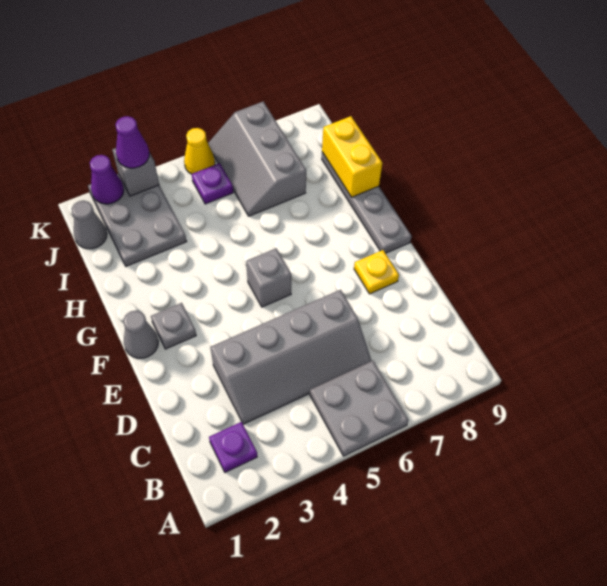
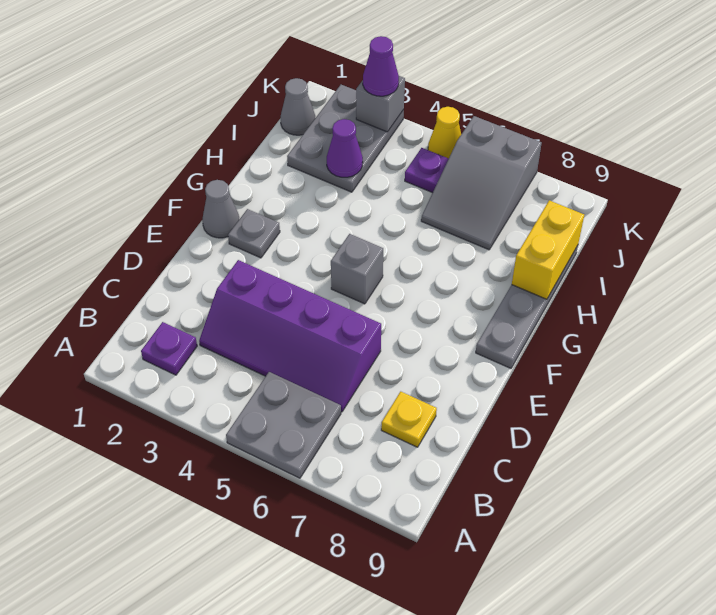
grey 2x4 slope [210,290,372,424] -> purple 2x4 slope [199,260,381,412]
yellow 1x1 plate [354,250,399,294] -> yellow 1x1 plate moved to [381,392,437,447]
grey 2x3 slope [208,102,306,216] -> grey 2x3 slope turned to [421,116,542,250]
purple 1x1 cone [90,155,124,204] -> purple 1x1 cone moved to [327,119,363,177]

